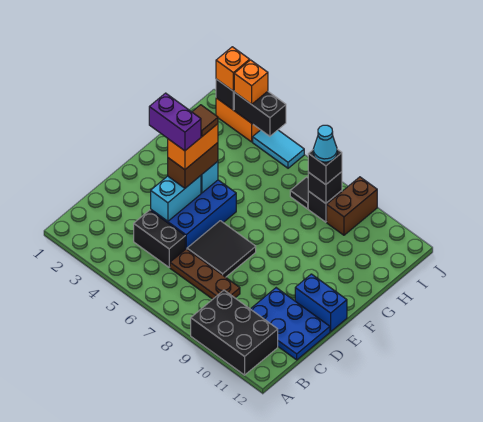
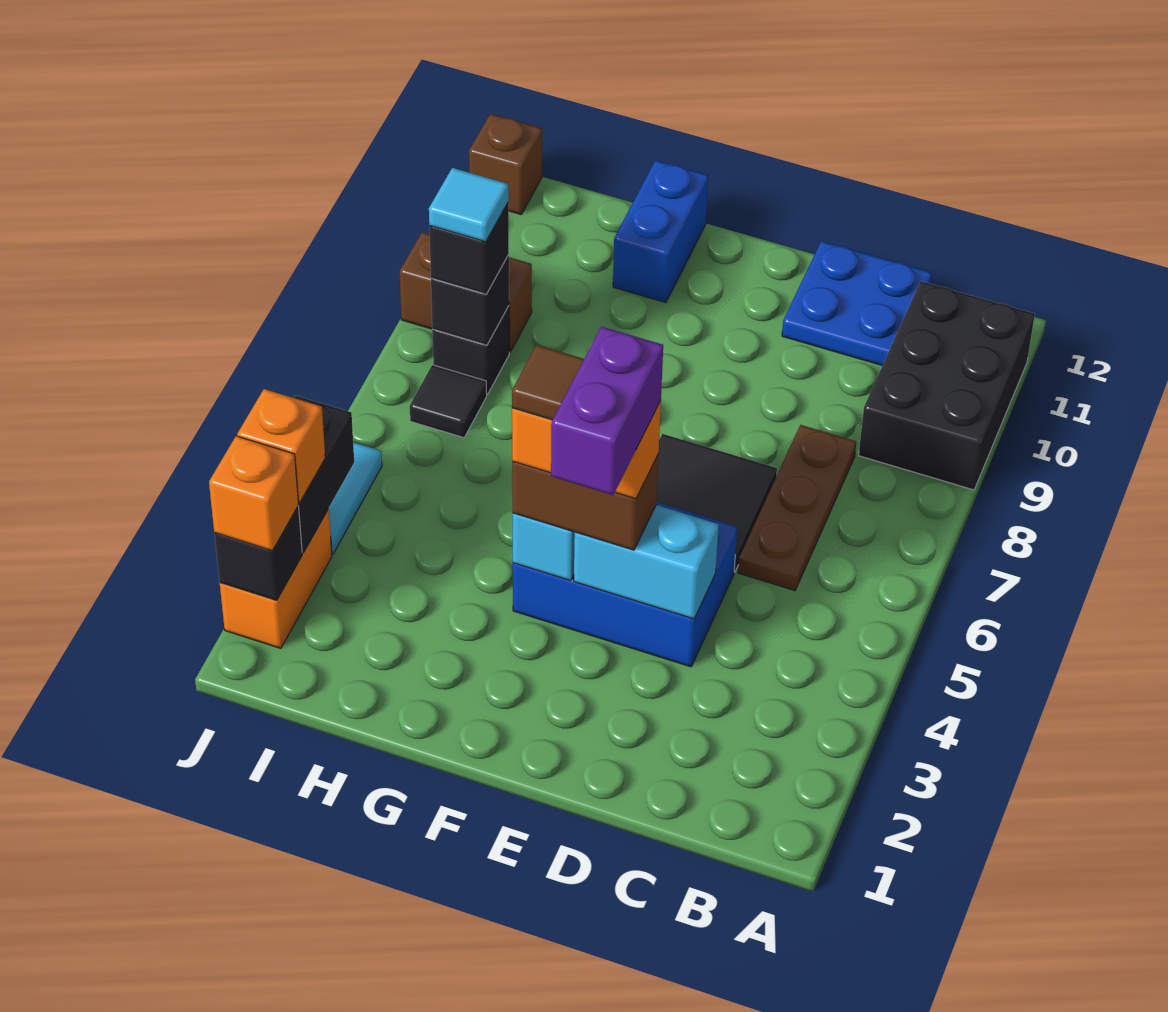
black 1x2 brick [134,210,185,267] -> none
blue 2x3 plate [251,288,330,360] -> blue 2x2 plate [782,241,932,365]
blue 1x2 brick [295,274,347,331] -> blue 1x2 brick moved to [613,160,708,303]
cyan 1x1 cone [313,125,337,162] -> cyan 1x1 tile [429,168,509,242]
none -> brown 1x1 brick [469,114,542,214]

